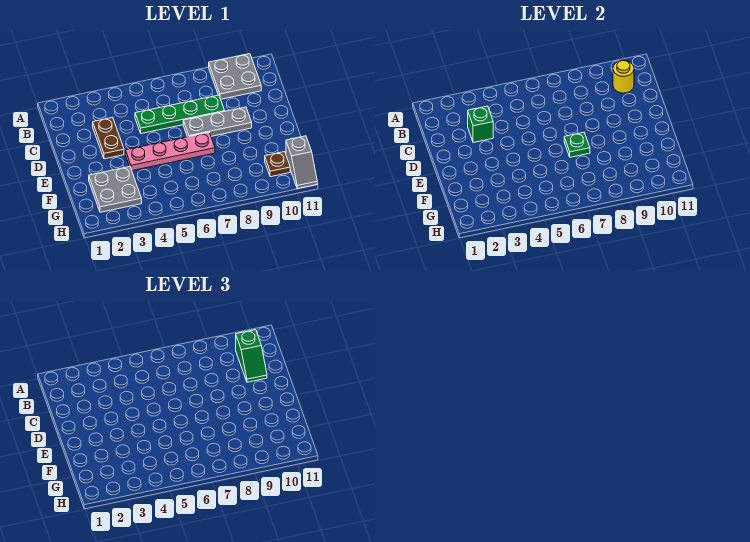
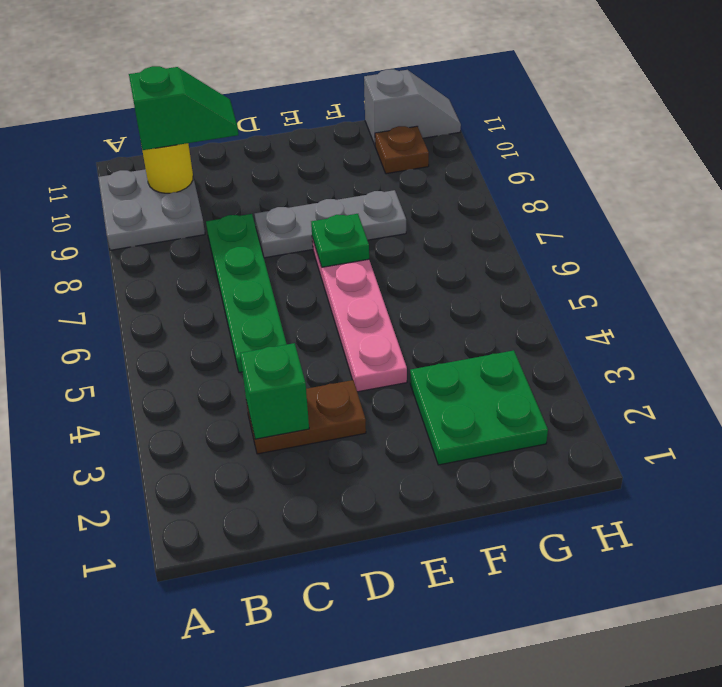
grey 1x3 plate [183,107,252,137] -> grey 1x3 plate turned to [255,190,406,258]
grey 2x2 plate [89,166,142,212] -> green 2x2 plate [410,350,548,465]

